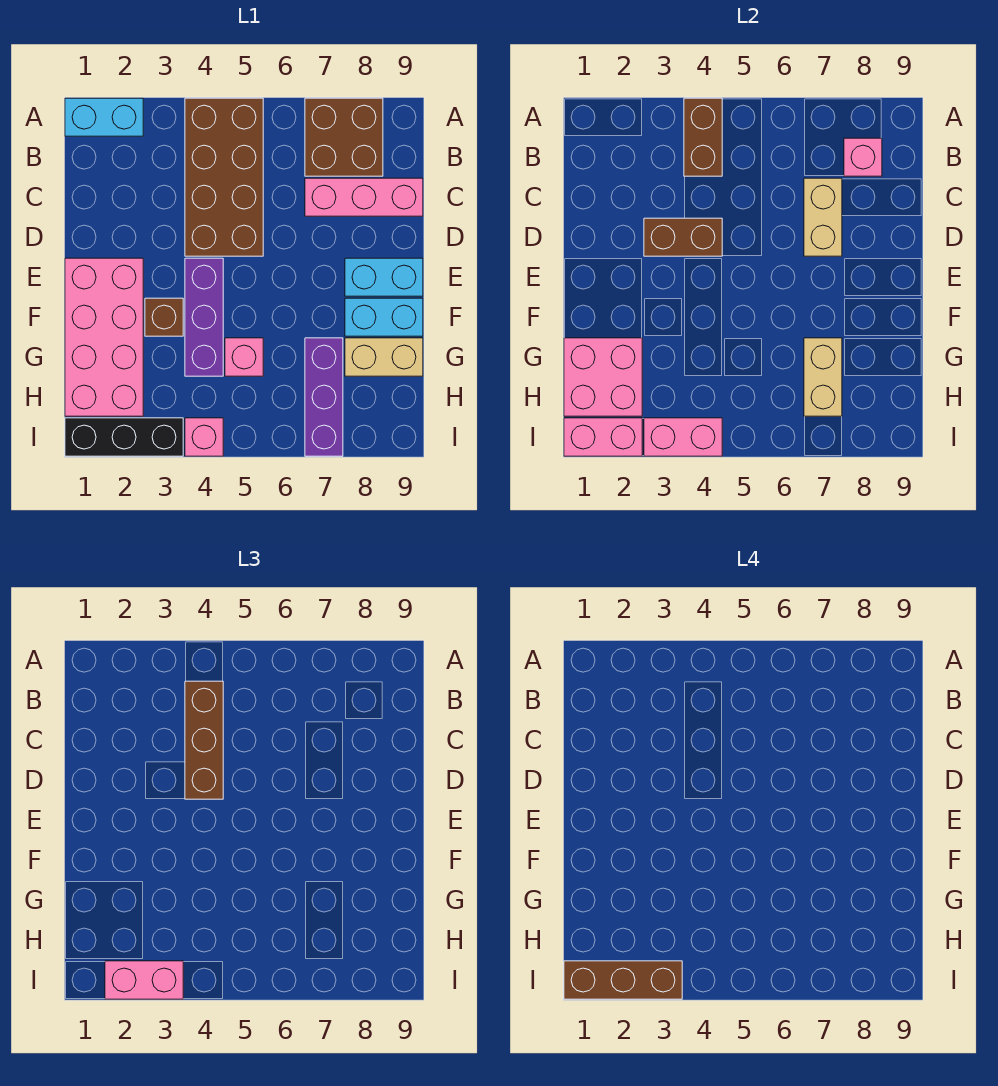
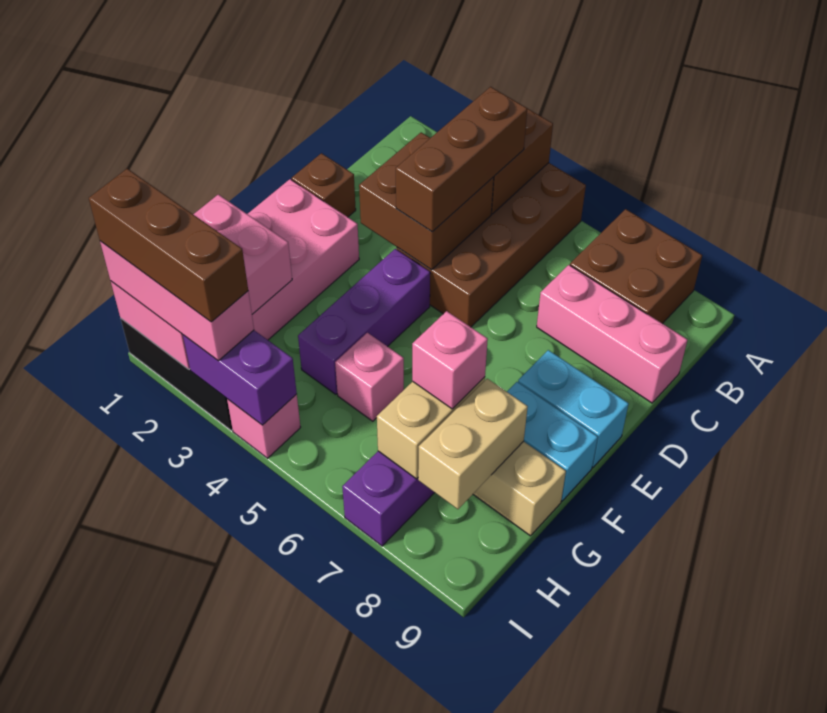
cyan 1x2 brick [65,98,143,136] -> none
pink 1x1 brick [844,138,882,176] -> pink 1x1 brick moved to [412,311,488,409]
tan 1x2 brick [804,178,842,256] -> tan 1x2 brick moved to [418,379,528,509]
brown 1x2 brick [644,218,722,256] -> brown 2x2 brick [359,132,494,270]
brown 1x1 brick [145,298,183,336] -> brown 1x1 brick moved to [292,153,356,217]
pink 1x2 brick [105,961,183,999] -> pink 1x3 brick [100,241,254,361]
pink 1x2 brick [644,418,722,456] -> purple 1x2 brick [183,330,297,425]

